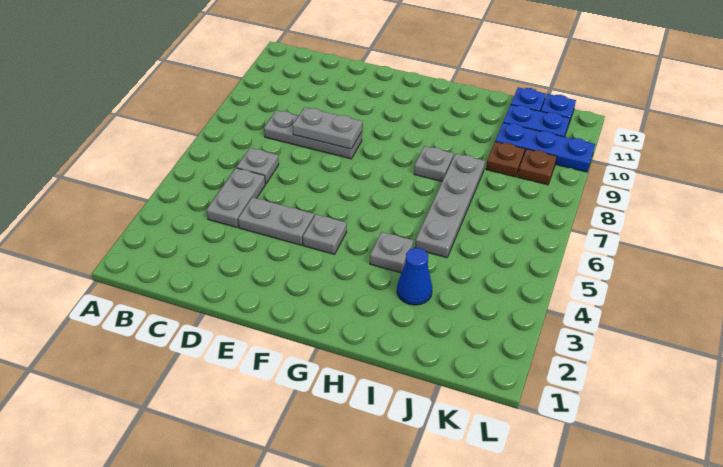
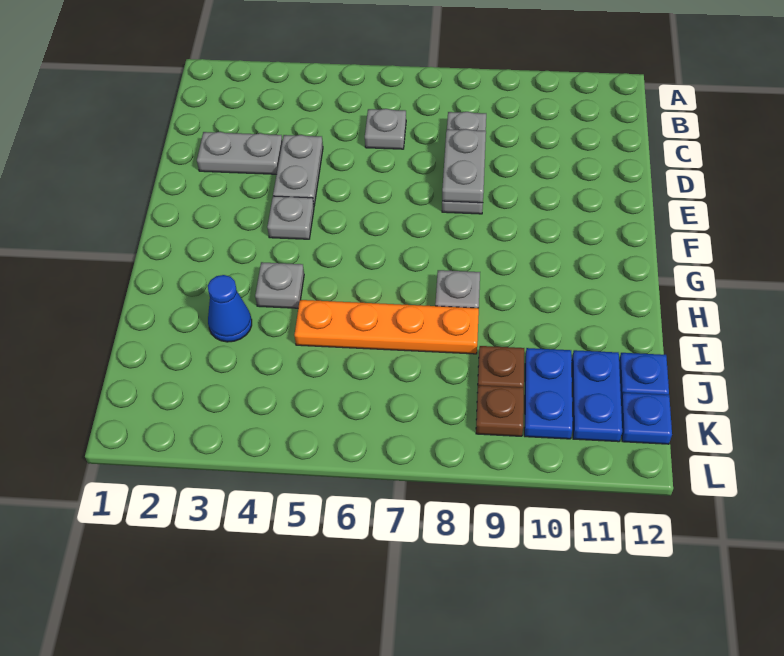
grey 1x2 plate [207,168,265,228] -> grey 1x2 plate moved to [197,132,282,174]
grey 1x4 plate [415,154,485,258] -> orange 1x4 plate [294,300,479,354]
blue 1x3 plate [495,123,595,172] -> blue 1x2 plate [524,348,573,439]

